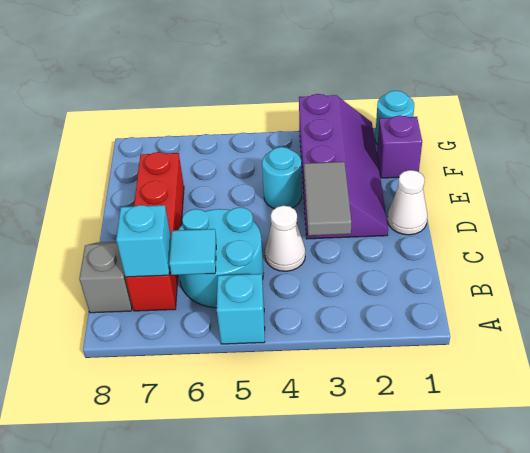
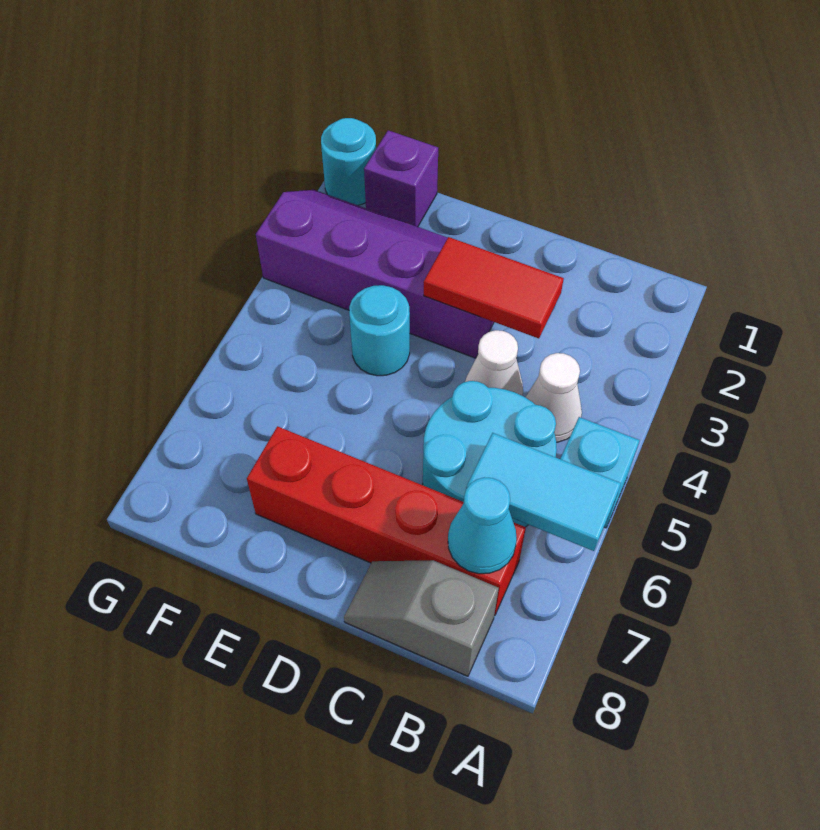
cyan 1x1 tile [169,229,216,275] -> cyan 1x2 tile [466,433,621,551]
cyan 1x1 brick [116,205,171,277] -> cyan 1x1 cone [448,477,517,574]
grey 1x2 tile [304,162,351,236] -> red 1x2 tile [424,237,564,338]
white 1x1 cone [388,170,427,235] -> white 1x1 cone moved to [526,353,582,442]

